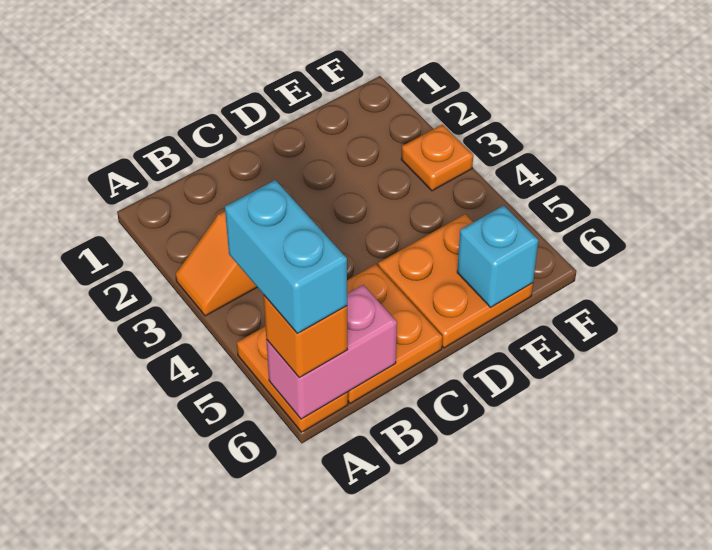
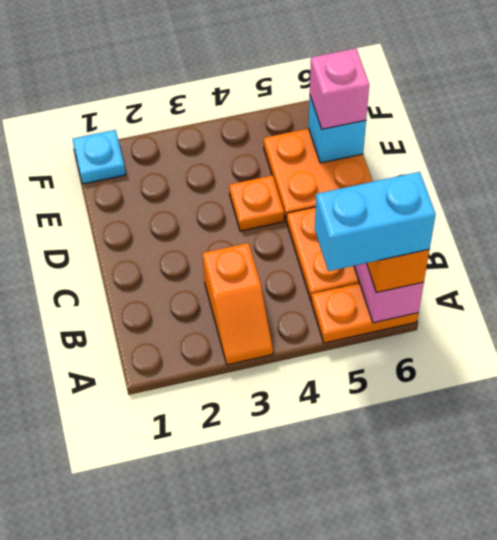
none -> pink 1x1 brick [310,48,369,129]
none -> cyan 1x1 plate [73,130,126,184]
orange 1x1 plate [401,124,473,191] -> orange 1x1 plate moved to [229,175,284,231]

